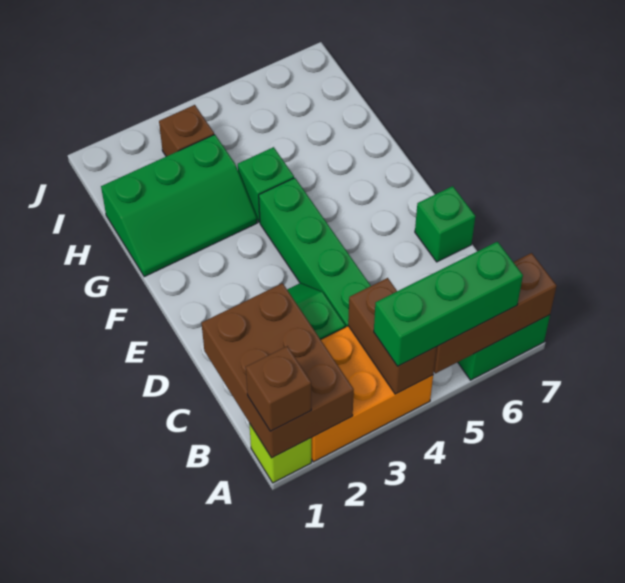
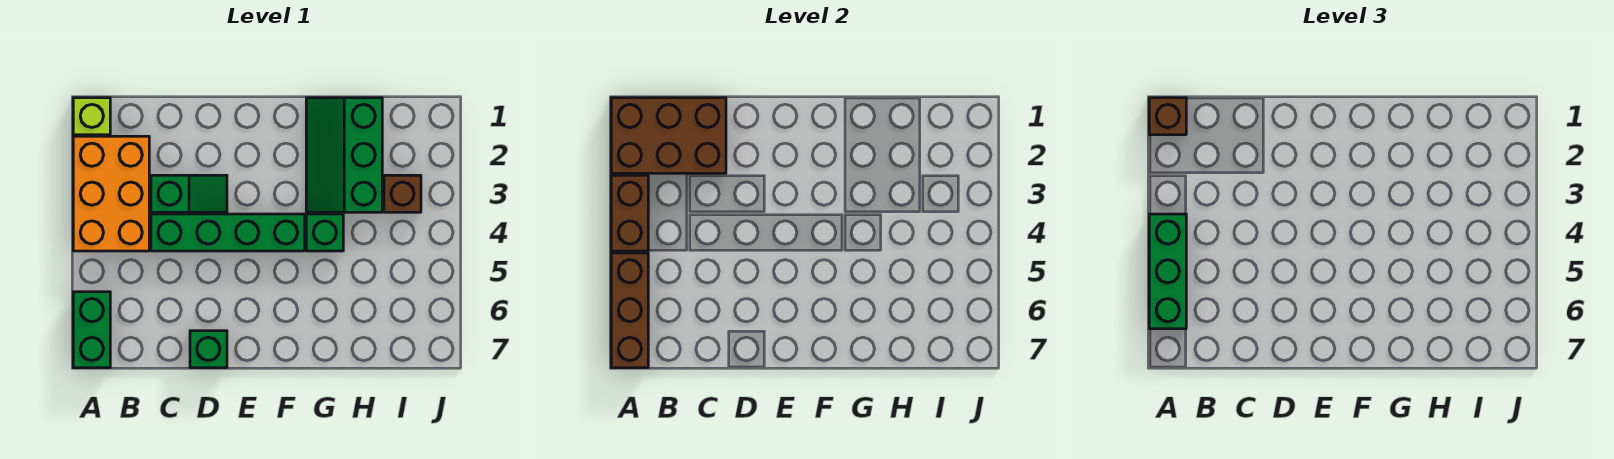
brown 1x2 brick [348,278,437,394] -> brown 1x2 brick turned to [611,175,648,251]

